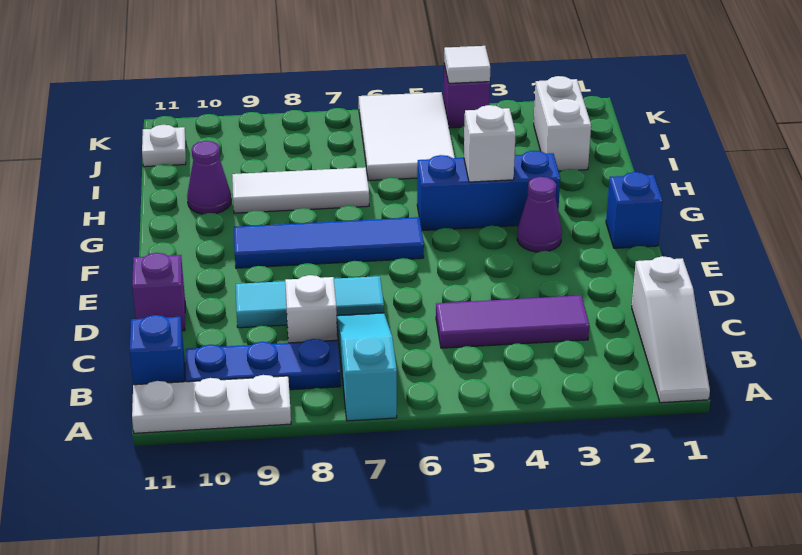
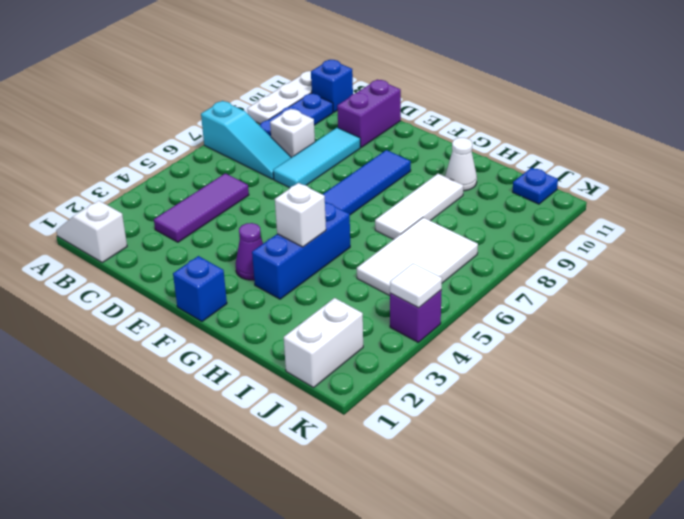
white 1x3 slope [632,256,710,403] -> white 1x2 slope [56,201,127,262]
purple 1x1 brick [132,253,185,331] -> purple 1x2 brick [337,80,401,147]
purple 1x1 cone [187,141,231,214] -> white 1x1 cone [445,138,477,191]
white 1x2 brick [534,76,591,171] -> white 1x2 brick turned to [284,298,363,387]
white 2x3 tile [359,92,455,181] -> white 2x3 tile turned to [357,218,478,296]
white 1x1 plate [142,125,186,167] -> blue 1x1 plate [513,168,558,204]

